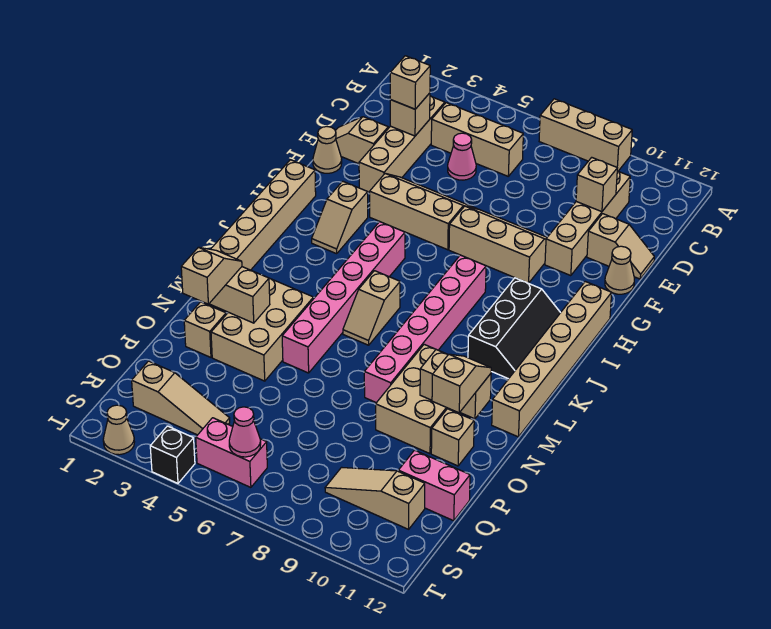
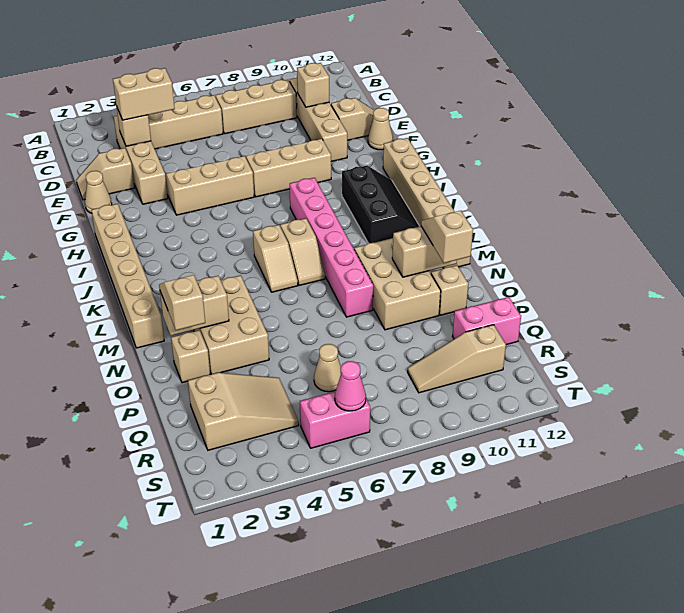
tan 1x3 brick [539,99,632,171] -> tan 1x3 brick moved to [216,80,297,134]
tan 1x1 brick [390,56,430,109] -> tan 1x2 brick [113,68,175,120]
pink 1x1 cone [448,133,476,180] -> none
tan 1x2 slope [312,181,368,254] -> tan 1x2 slope moved to [280,218,325,285]
pink 1x6 brick [282,222,405,373] -> none
tan 1x3 slope [132,361,230,435] -> tan 2x3 slope [188,373,299,450]
tan 1x1 cone [103,405,134,455] -> tan 1x1 cone moved to [314,344,341,392]
black 1x1 brick [150,426,195,483] -> none

